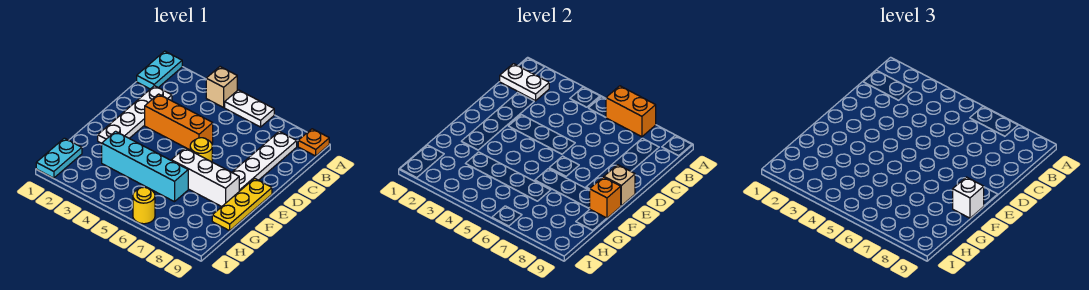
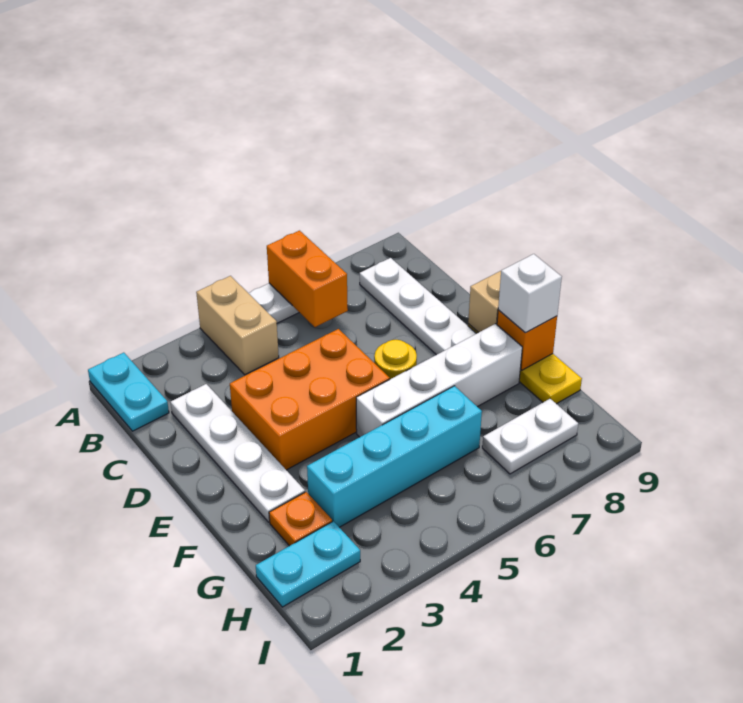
tan 1x1 brick [206,67,237,108] -> tan 1x2 brick [196,276,279,375]
orange 1x2 brick [606,86,656,137] -> orange 1x2 brick turned to [267,231,348,327]
orange 1x1 plate [298,129,329,156] -> orange 1x1 plate moved to [269,492,332,546]
white 1x2 plate [500,64,549,101] -> white 1x2 plate moved to [482,399,578,474]
orange 1x3 brick [145,94,213,150] -> orange 2x3 brick [230,329,390,470]
white 1x3 brick [171,148,239,207] -> white 1x4 brick [356,324,522,437]
cyan 1x2 plate [36,138,82,178] -> cyan 1x2 plate turned to [256,521,360,607]
yellow 1x1 round brick [133,187,155,224] -> none

